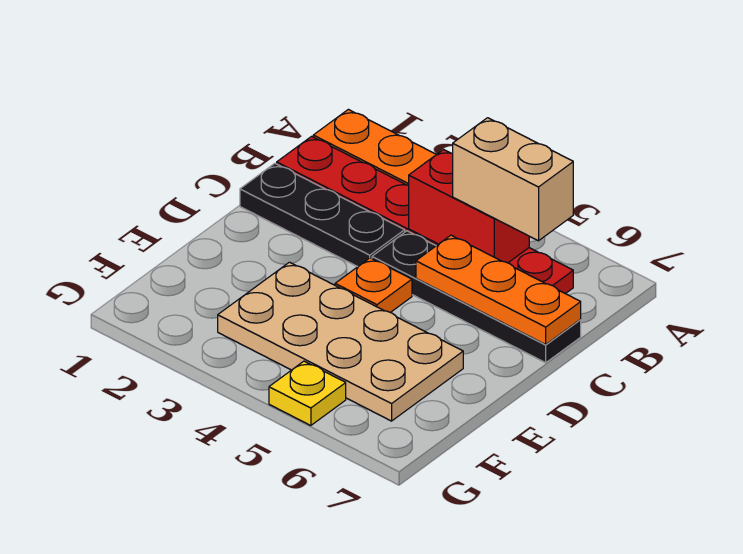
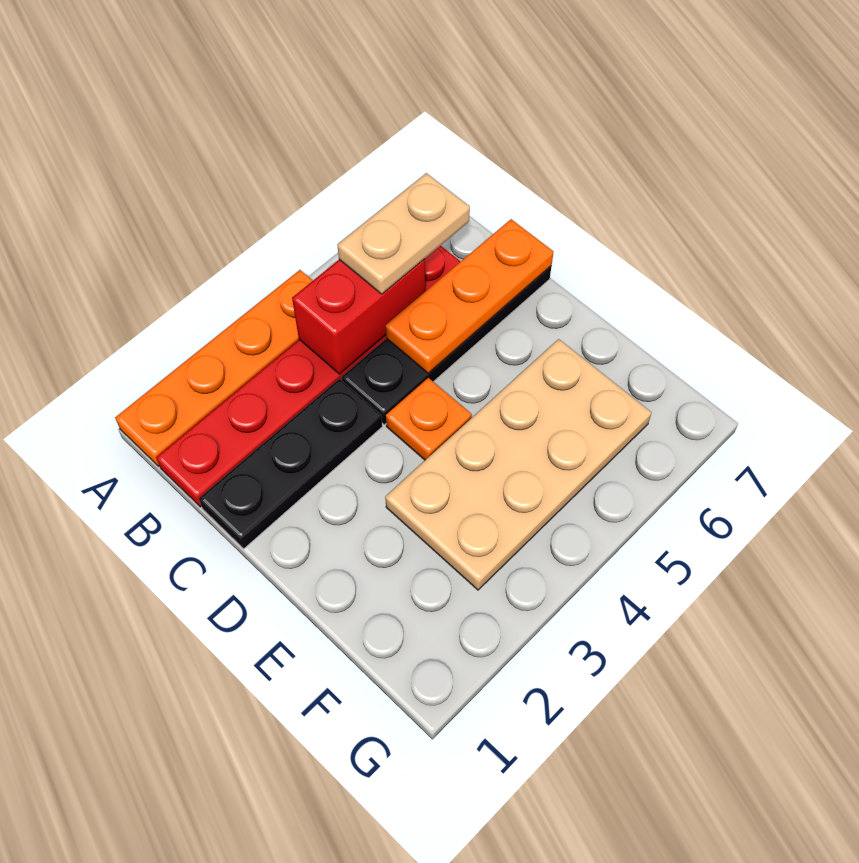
tan 1x2 brick [453,118,573,241] -> tan 1x2 plate [337,173,470,294]
yellow 1x1 plate [269,361,346,426] -> none

